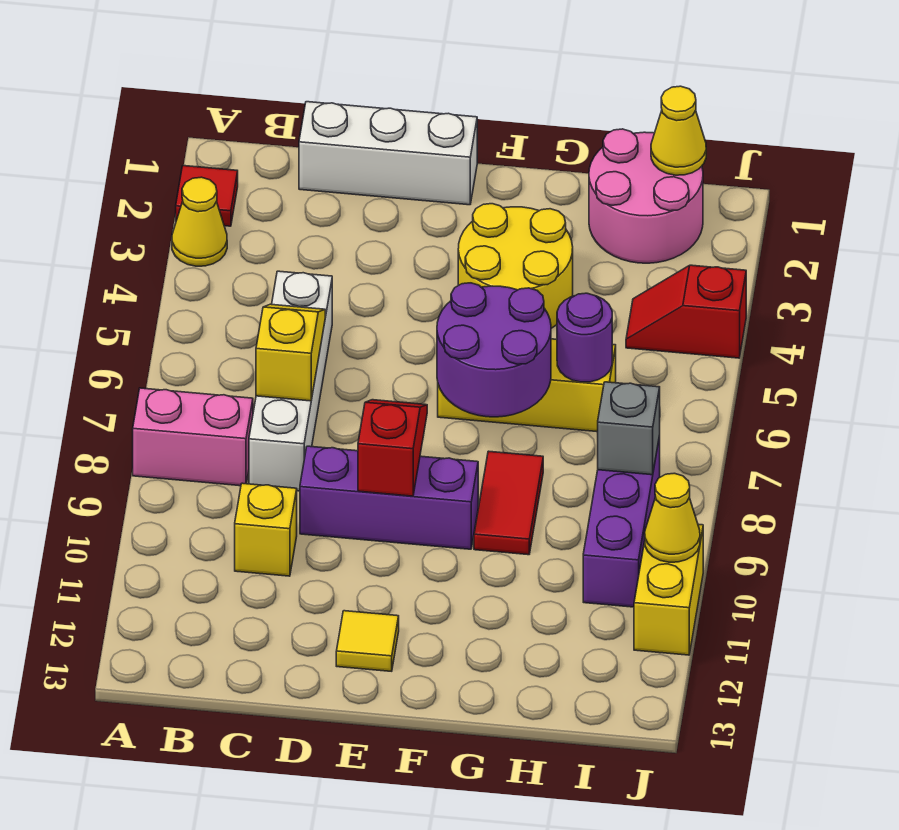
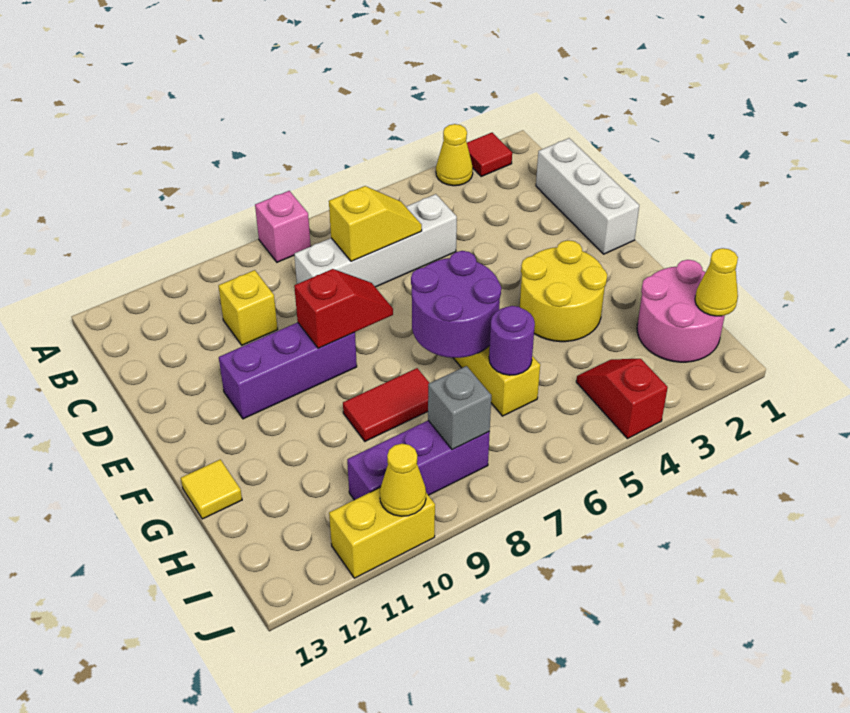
pink 1x2 brick [133,388,253,486] -> pink 1x1 brick [255,191,311,262]
purple 1x3 brick [300,446,478,549] -> purple 1x3 brick turned to [219,322,357,419]
yellow 1x1 tile [336,611,399,671] -> yellow 1x1 tile moved to [181,459,242,519]

